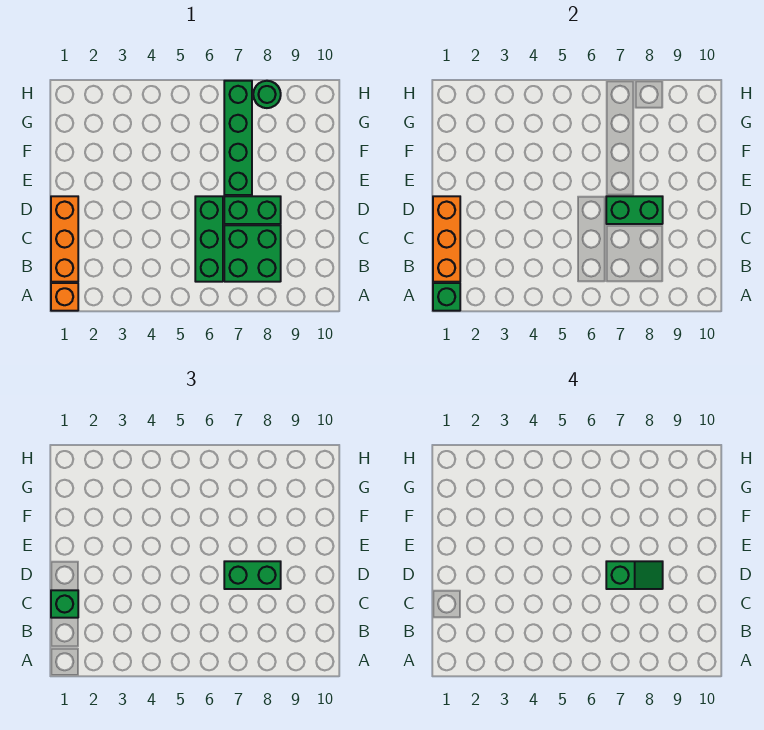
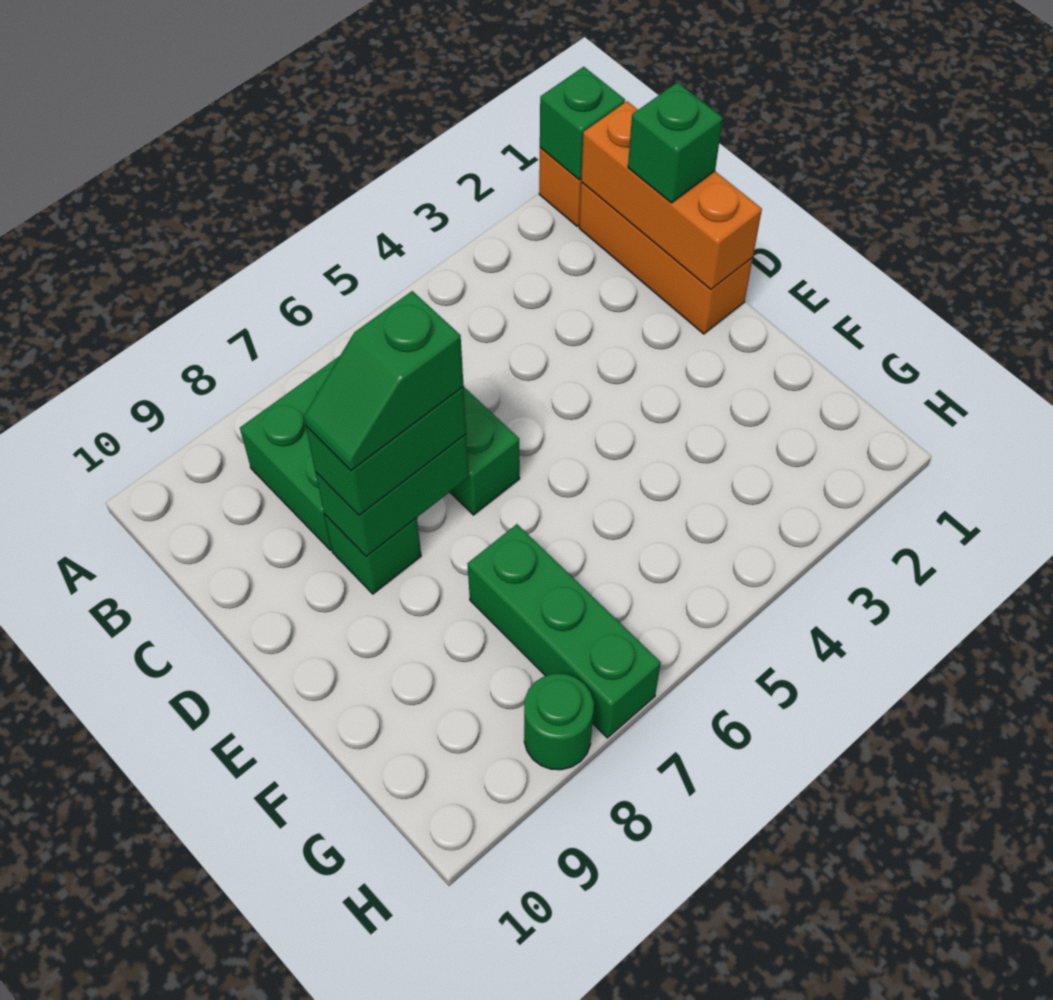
green 1x2 brick [224,196,281,224] -> green 1x1 brick [324,514,421,594]
green 1x4 brick [224,81,252,195] -> green 1x3 brick [468,524,661,738]

